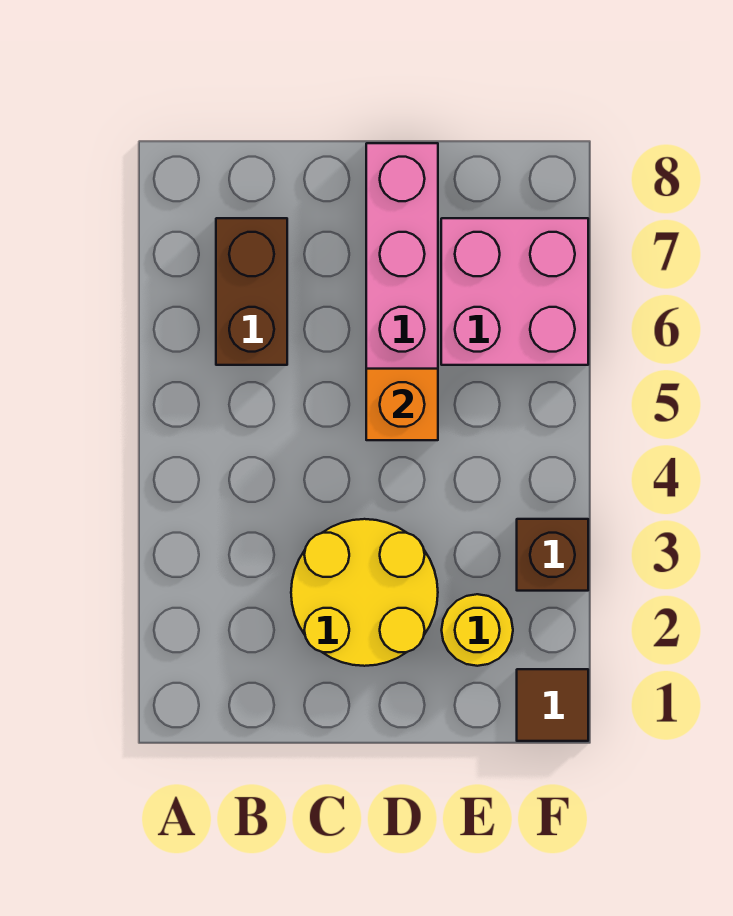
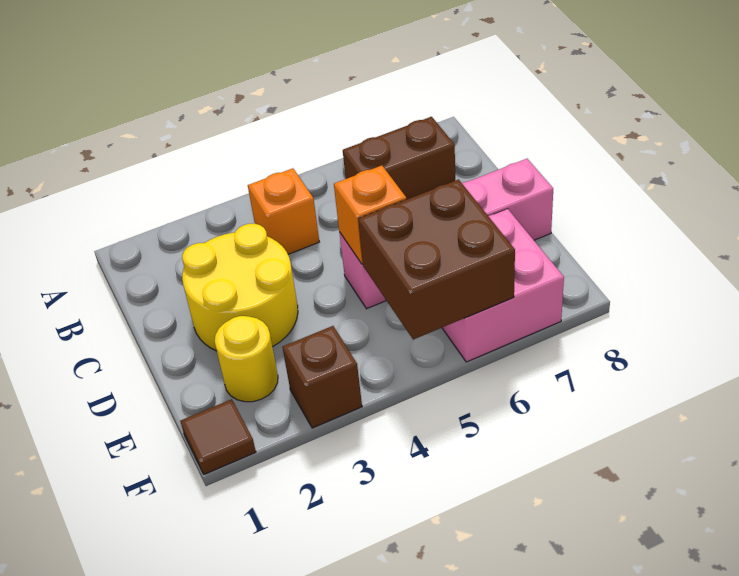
none -> orange 1x1 brick [248,168,319,254]
none -> brown 2x2 brick [358,180,515,340]

